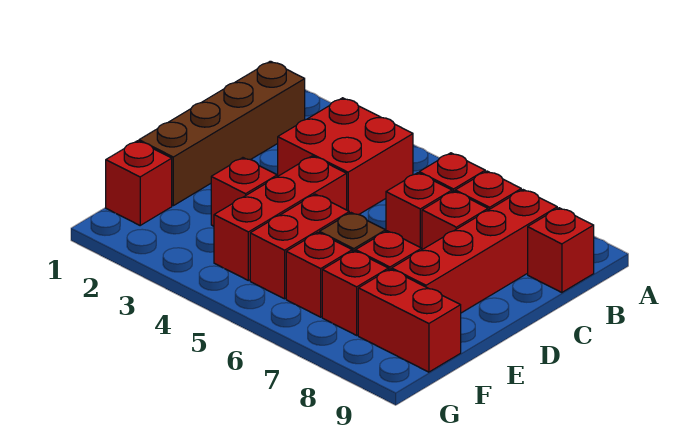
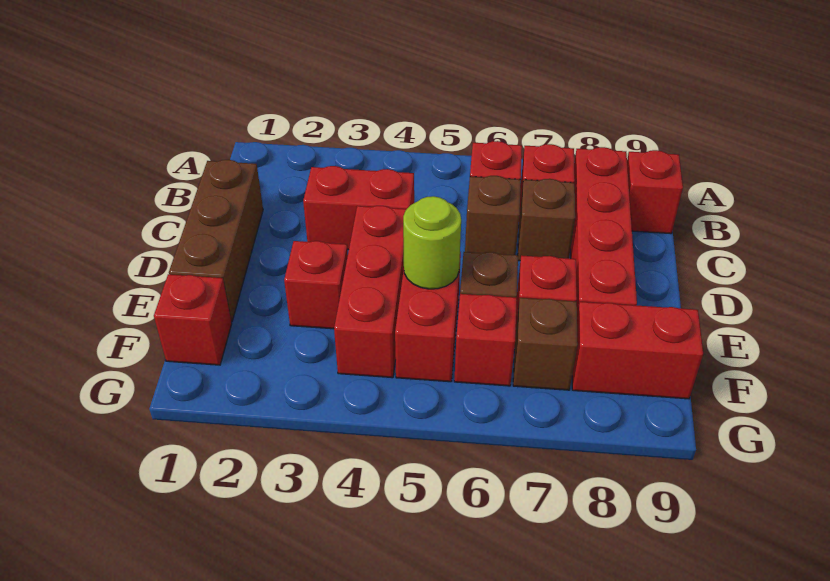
brown 1x4 brick [139,61,305,206] -> brown 1x3 brick [169,160,263,322]
red 2x2 brick [278,98,413,215] -> red 1x2 brick [303,166,414,250]
red 1x1 brick [386,173,452,248] -> brown 1x1 brick [465,176,521,255]
red 1x1 brick [422,191,488,250] -> brown 1x1 brick [518,179,575,261]
none -> lime 1x1 round brick [403,196,461,289]
red 1x1 brick [322,251,388,335] -> brown 1x1 brick [513,298,578,390]

